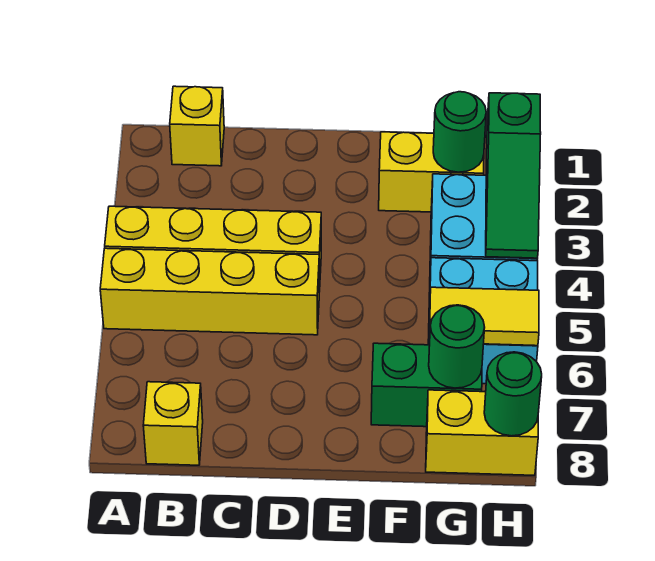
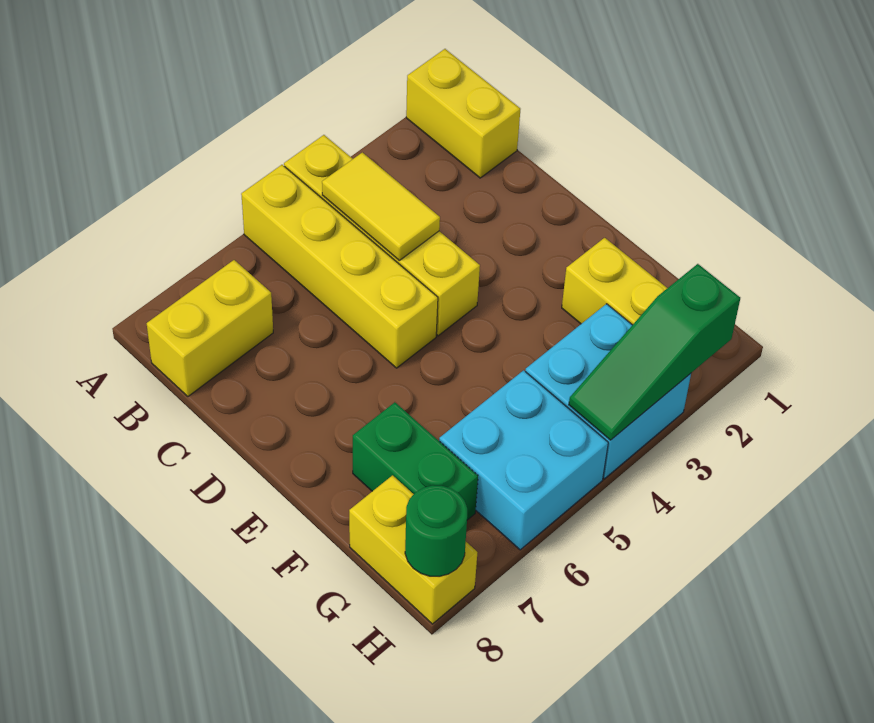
yellow 1x1 brick [170,86,224,166] -> yellow 1x2 brick [406,49,520,178]
yellow 1x1 brick [143,382,203,465] -> yellow 1x2 brick [147,260,273,396]
green 1x1 round brick [433,92,486,172] -> none
yellow 1x2 tile [429,287,539,346] -> yellow 1x2 tile moved to [322,152,440,260]
green 1x1 round brick [429,305,485,388] -> none

